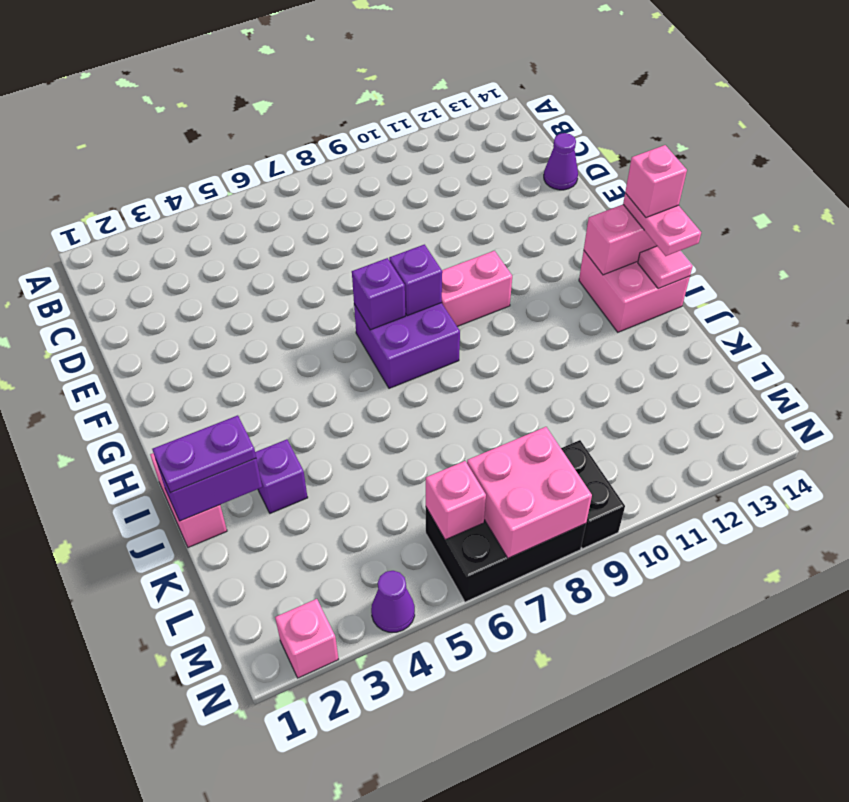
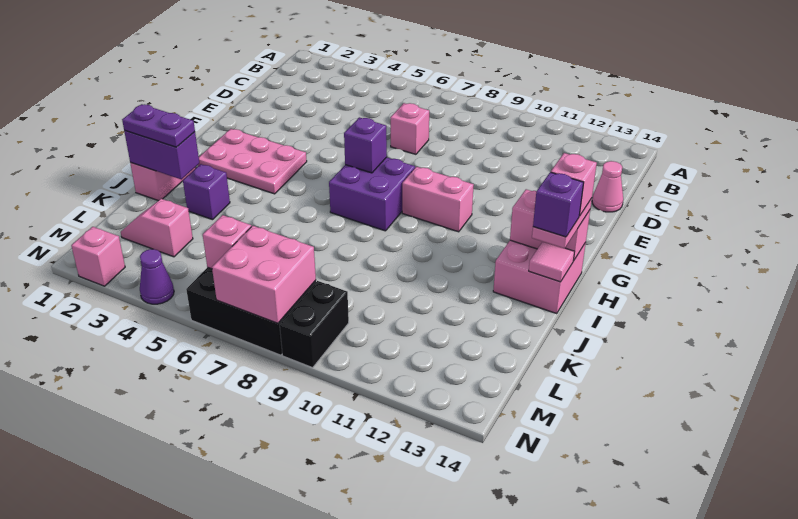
none -> pink 1x1 brick [390,103,429,154]
purple 1x1 cone [544,133,578,190] -> pink 1x1 cone [592,161,623,212]
none -> pink 2x3 plate [198,129,307,194]
purple 1x1 brick [389,245,442,316] -> purple 1x1 brick moved to [533,172,584,237]
none -> pink 1x2 slope [121,199,193,257]

